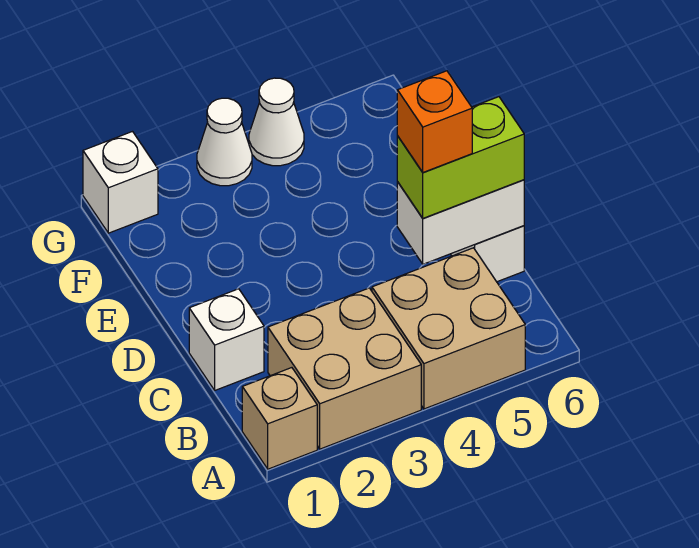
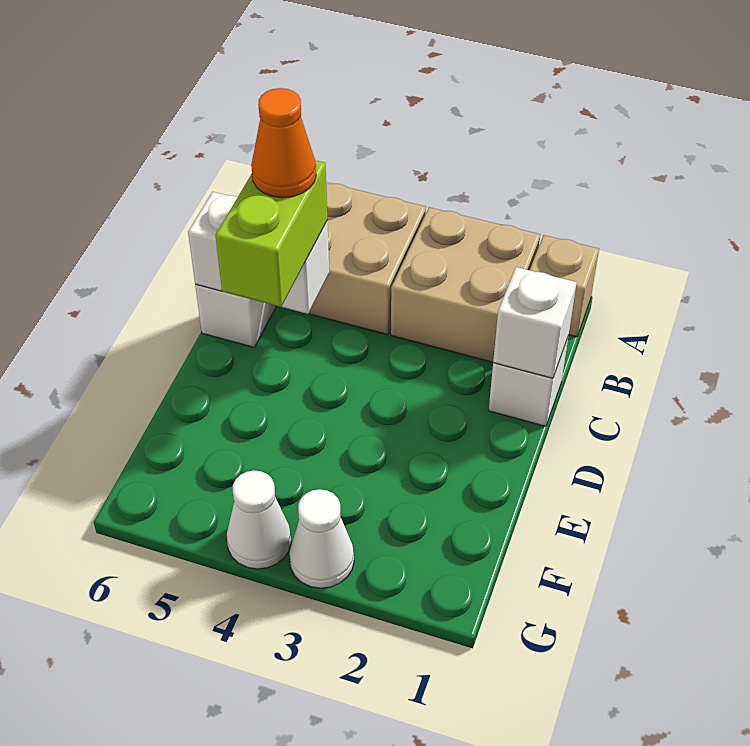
lime 1x2 brick [397,97,524,218] -> lime 1x2 brick turned to [215,160,327,307]
orange 1x1 brick [397,71,472,172] -> orange 1x1 cone [251,88,316,198]
white 1x1 brick [83,132,158,233] -> white 1x1 brick moved to [493,267,577,378]

